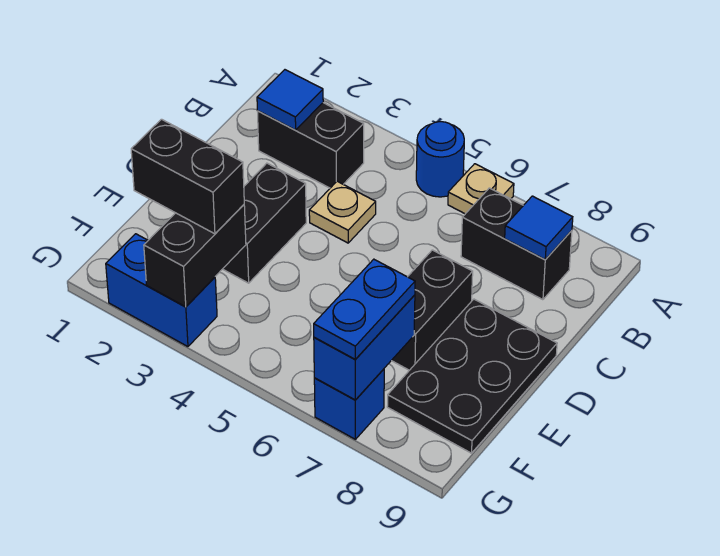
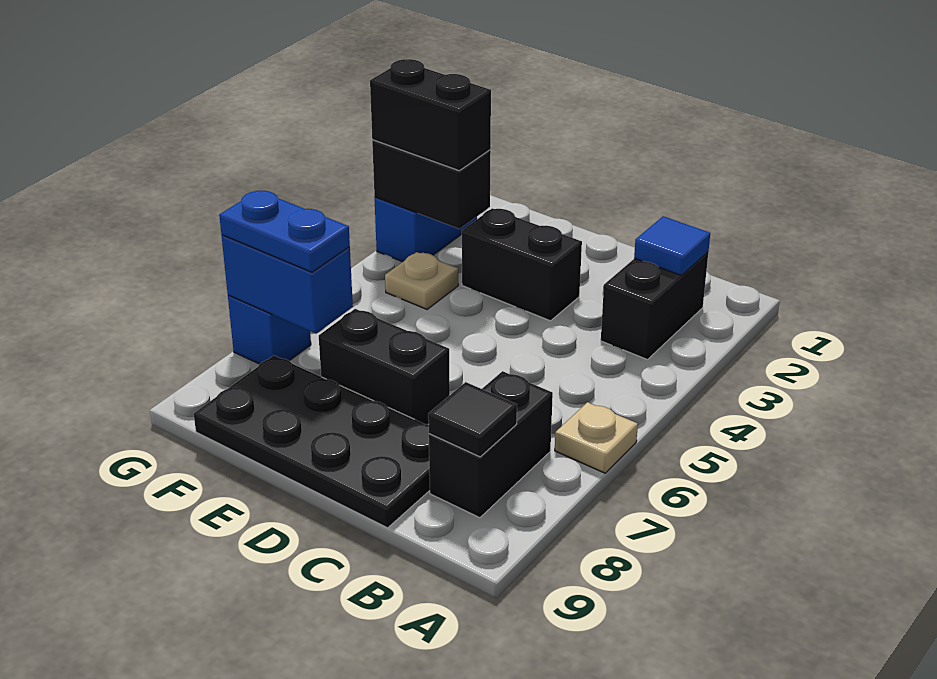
blue 1x1 round brick [416,122,464,197] -> none
blue 1x1 tile [505,196,573,260] -> black 1x1 tile [428,382,517,457]
tan 1x1 plate [309,181,376,243] -> tan 1x1 plate moved to [385,252,458,309]
black 2x3 plate [387,299,557,453] -> black 2x4 plate [194,355,430,528]
black 1x2 brick [131,119,244,234] -> black 1x2 brick turned to [370,59,491,171]

